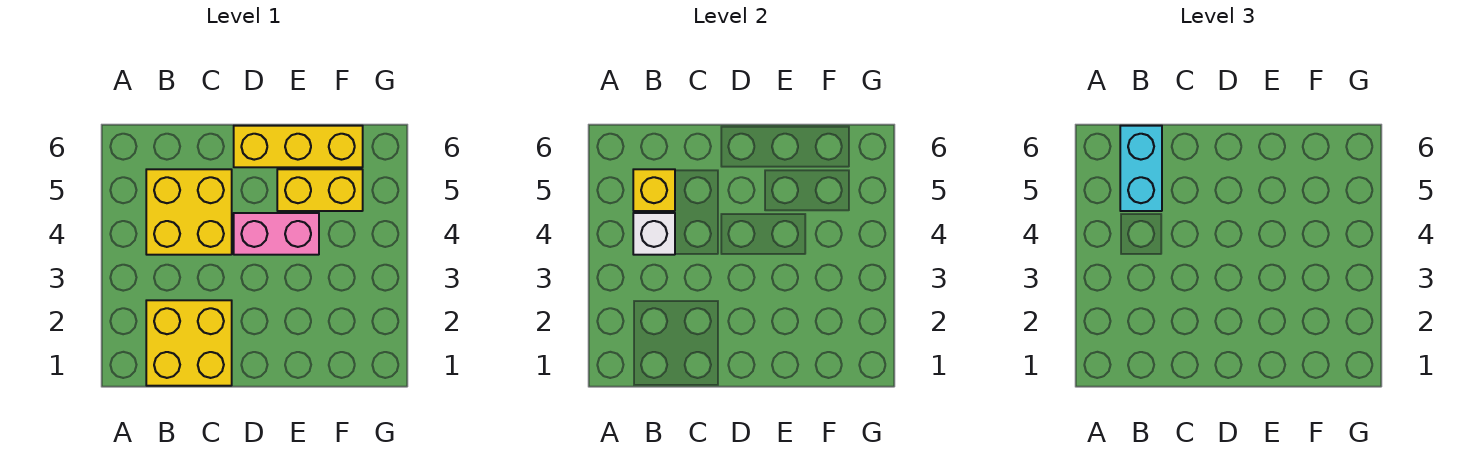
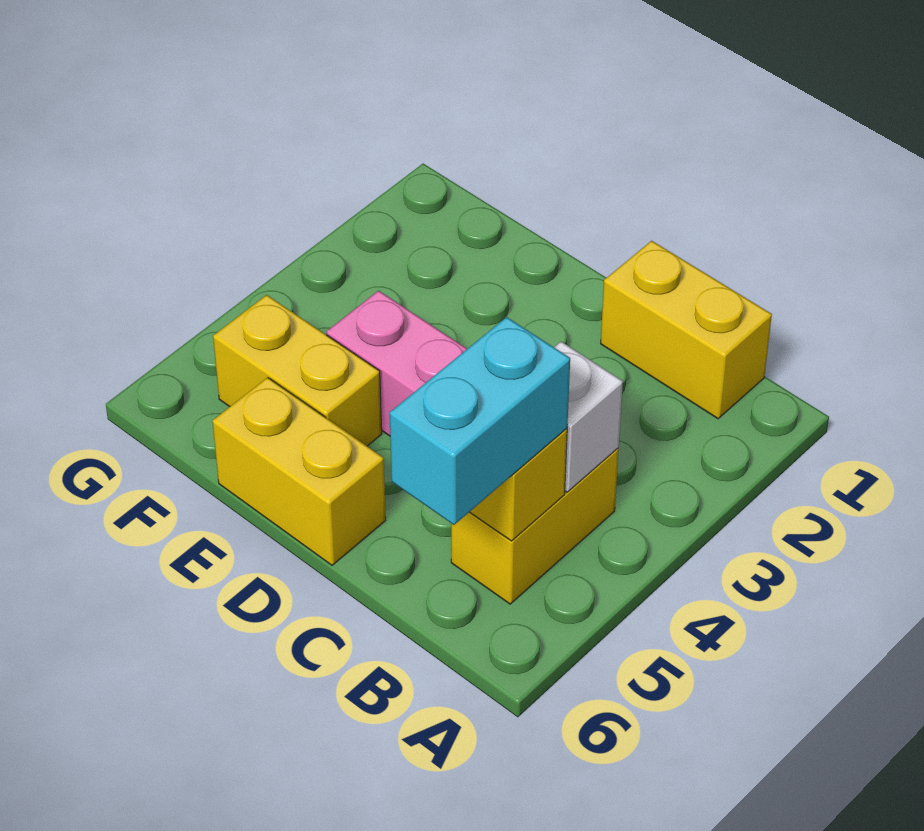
yellow 2x2 brick [146,300,232,386] -> yellow 1x2 brick [601,241,772,419]
yellow 2x2 brick [146,169,232,255] -> yellow 1x2 brick [451,448,619,604]
yellow 1x3 brick [234,126,363,167] -> yellow 1x2 brick [213,378,386,565]

